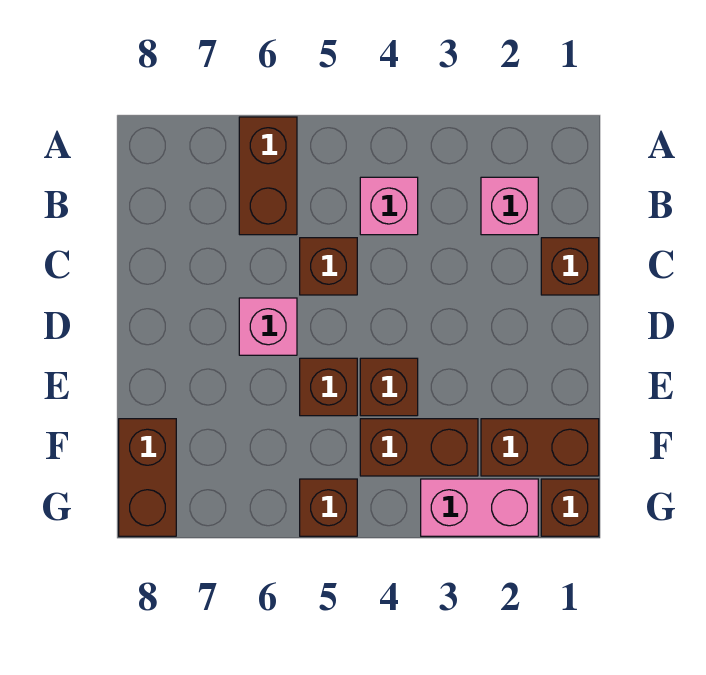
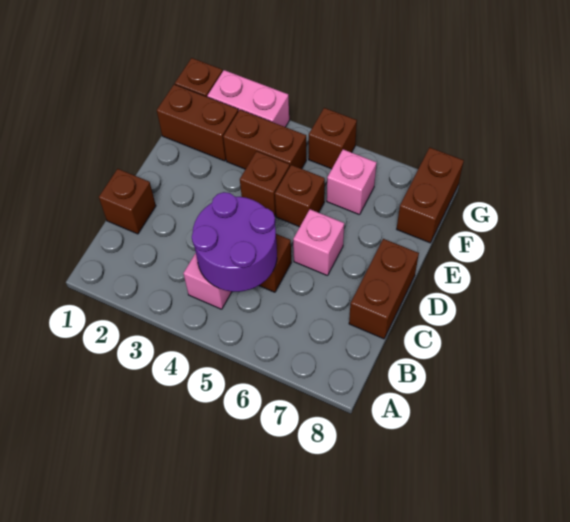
brown 1x2 brick [239,117,297,235] -> brown 1x2 brick moved to [349,239,419,339]
pink 1x1 brick [481,177,538,235] -> pink 1x1 brick moved to [327,149,377,215]
none -> purple 2x2 round brick [192,192,277,292]

